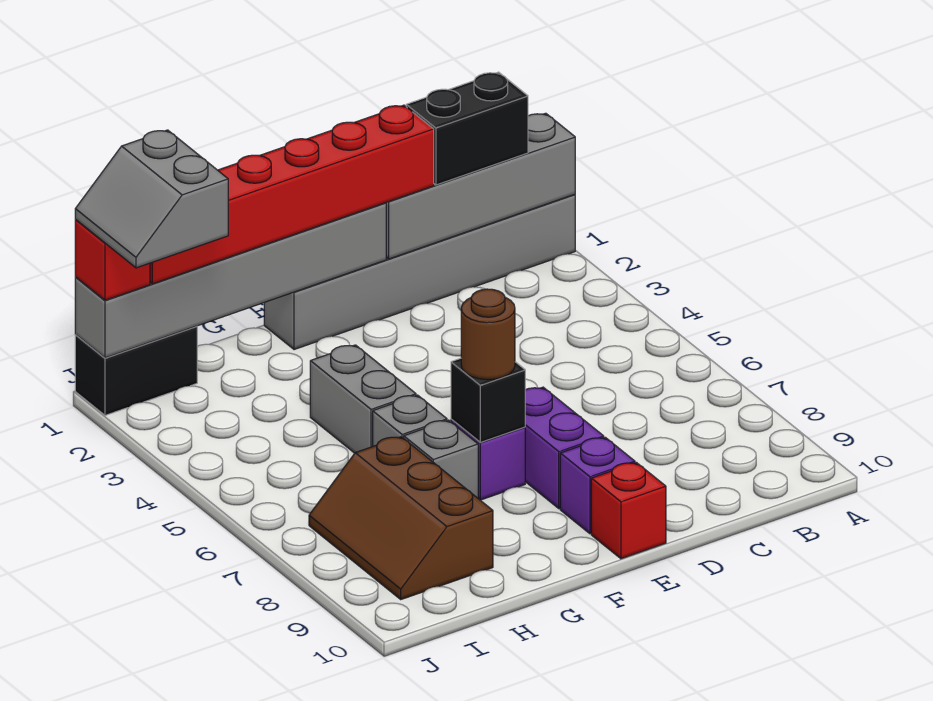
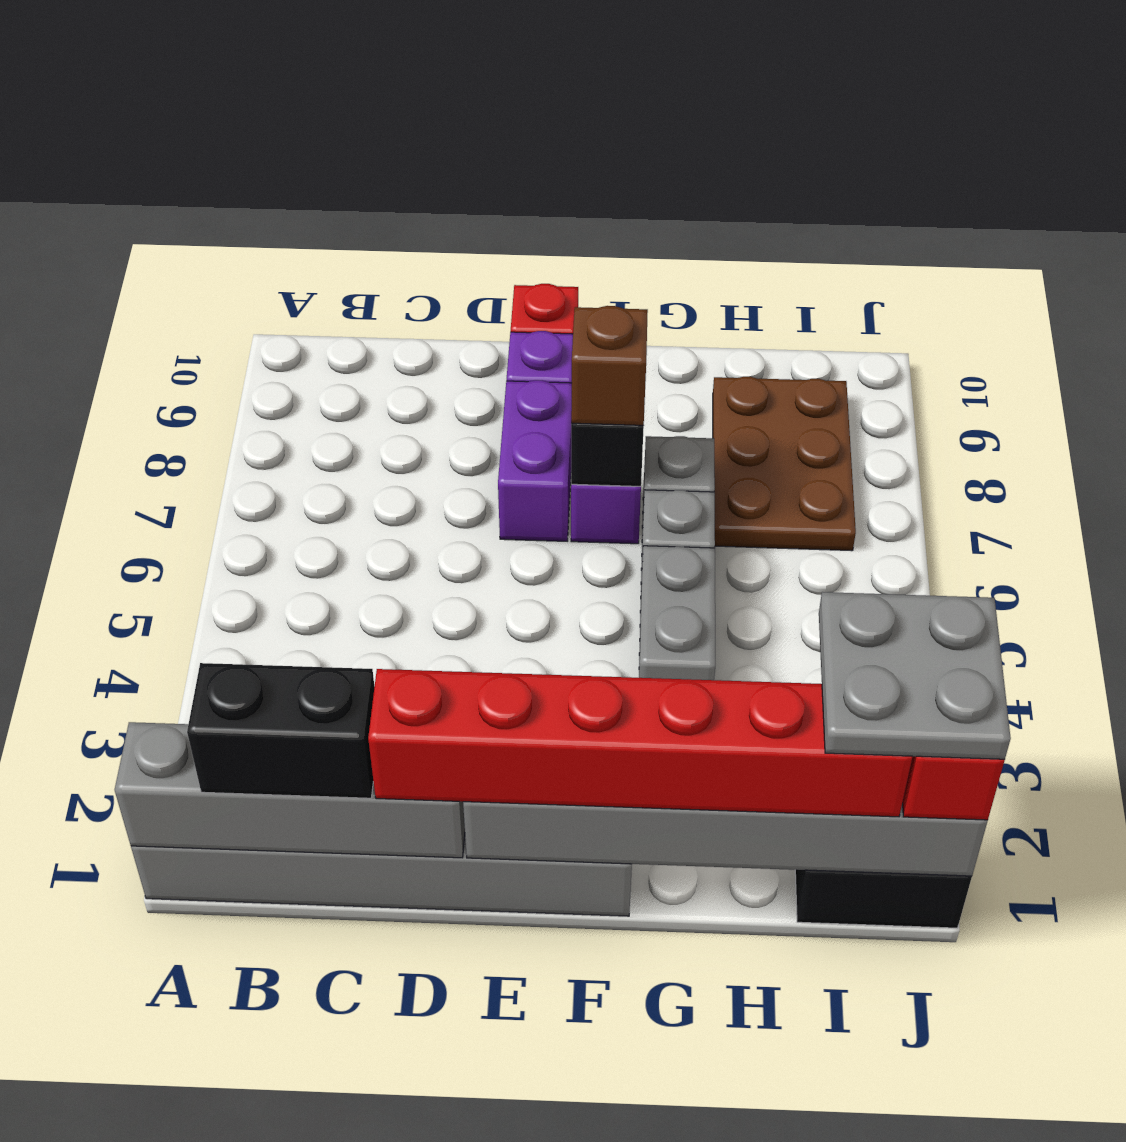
brown 1x1 round brick [461,289,515,380] -> brown 1x1 brick [571,306,648,425]
brown 2x3 slope [309,437,493,599] -> brown 2x3 plate [713,377,856,551]
grey 2x2 slope [75,130,228,268] -> grey 2x2 plate [819,592,1011,759]

